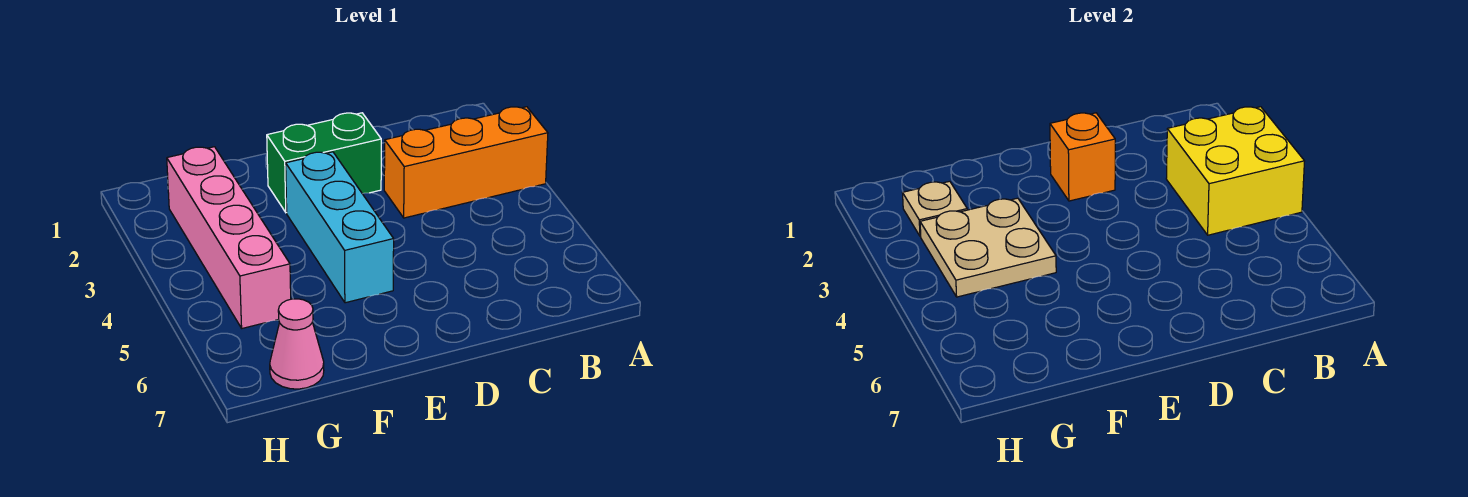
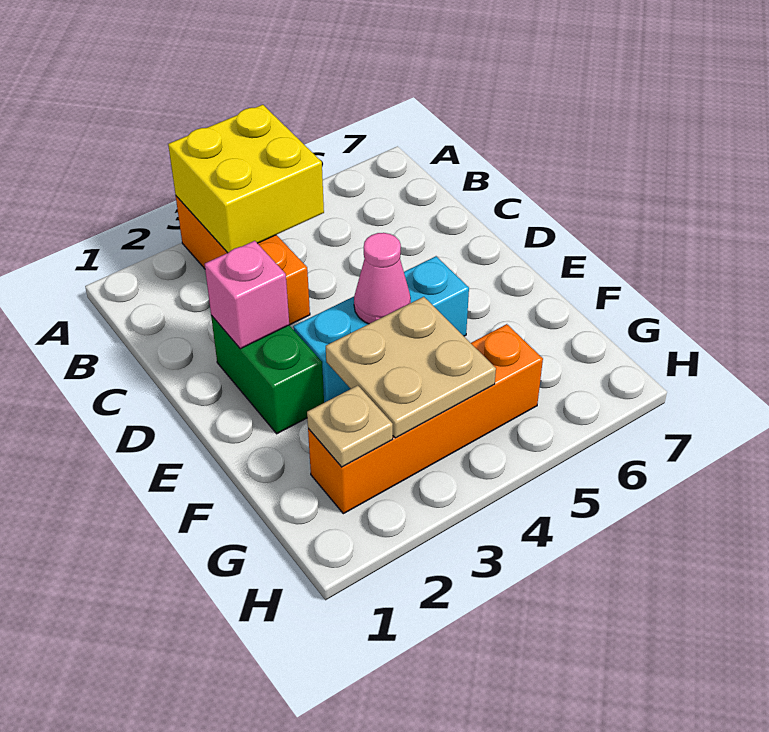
orange 1x1 brick [1050,113,1115,201] -> pink 1x1 brick [205,241,289,349]
pink 1x4 brick [167,147,291,328] -> orange 1x4 brick [308,324,543,514]
pink 1x1 cone [270,299,324,389] -> pink 1x1 cone moved to [354,233,411,324]

